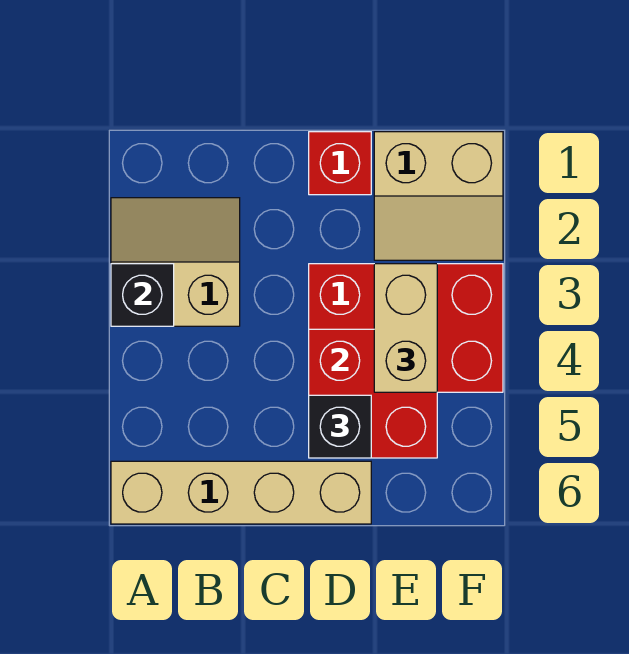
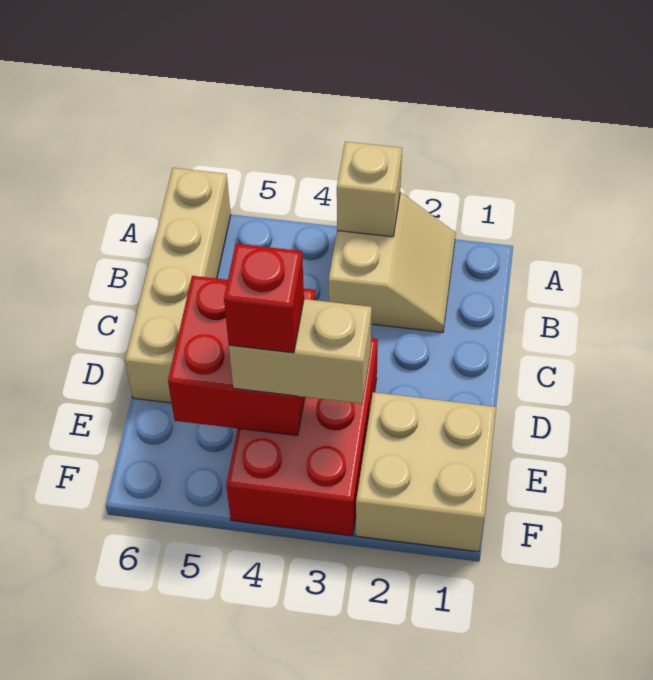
black 1x1 brick [111,264,174,326] -> tan 1x1 brick [337,142,402,237]
red 1x1 brick [309,132,371,195] -> red 1x1 brick moved to [224,244,304,353]
black 1x1 brick [309,395,371,458] -> none
tan 2x2 slope [374,132,503,260] -> tan 2x2 brick [356,392,496,552]

